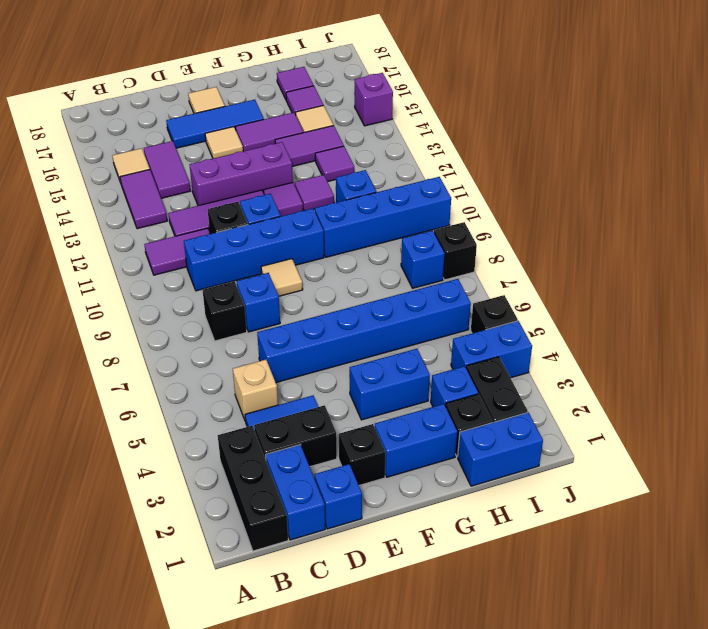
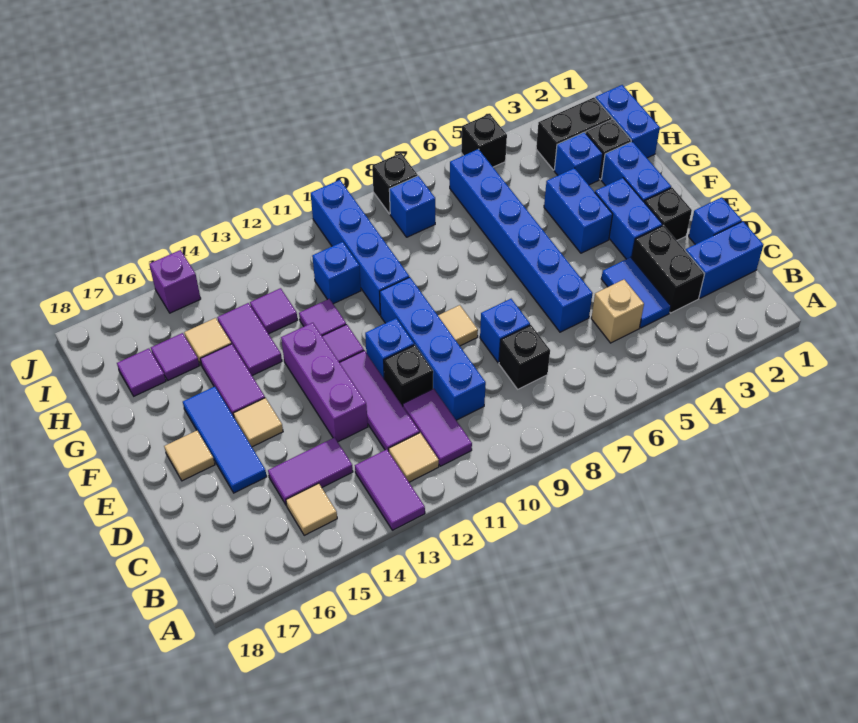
black 1x3 brick [218,426,288,551] -> none
none -> tan 1x1 tile [389,433,439,482]
purple 1x2 tile [120,170,167,229] -> purple 1x2 tile turned to [355,449,425,530]
blue 1x2 brick [451,321,532,378] -> blue 1x2 brick moved to [595,178,662,259]

